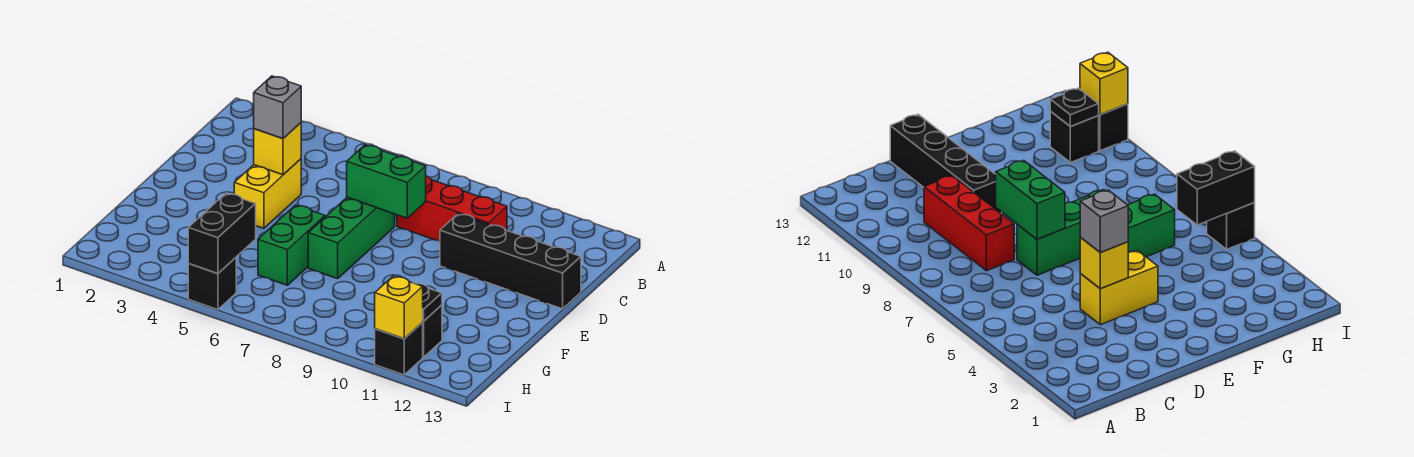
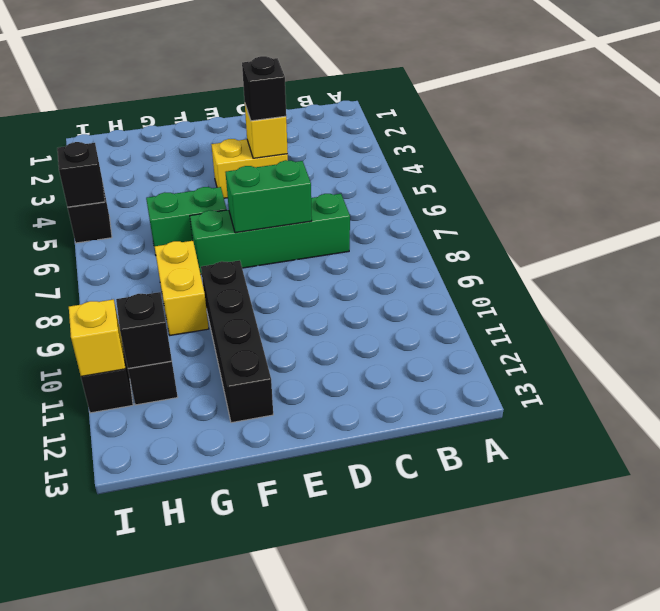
red 1x3 brick [397,176,507,241] -> none
grey 1x1 brick [254,76,301,139] -> black 1x1 brick [242,56,286,121]
green 1x3 brick [308,197,395,279] -> green 1x4 brick [190,194,350,274]
green 1x2 brick [347,145,426,218] -> green 1x2 brick turned to [226,160,312,233]
black 1x4 brick [440,214,581,309] -> black 1x4 brick moved to [201,260,273,423]
none -> yellow 1x2 brick [155,241,209,335]
black 1x2 brick [188,193,256,274] -> black 1x1 brick [57,142,105,207]
black 1x1 plate [417,284,442,321] -> black 1x1 brick [116,292,172,368]

